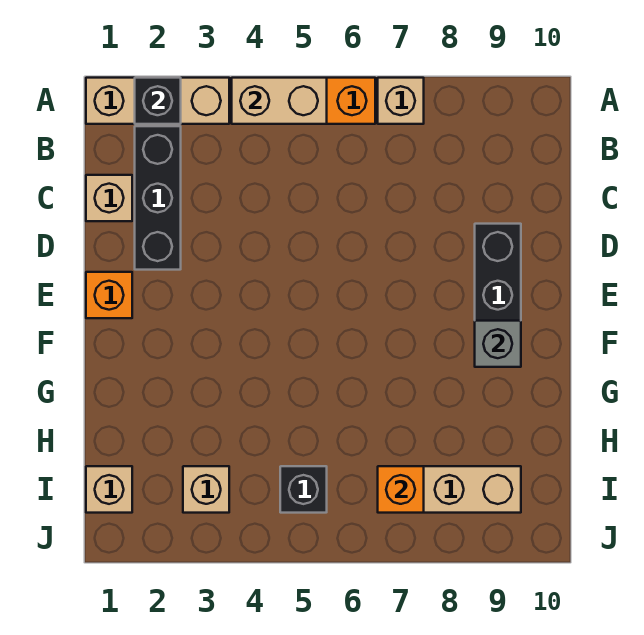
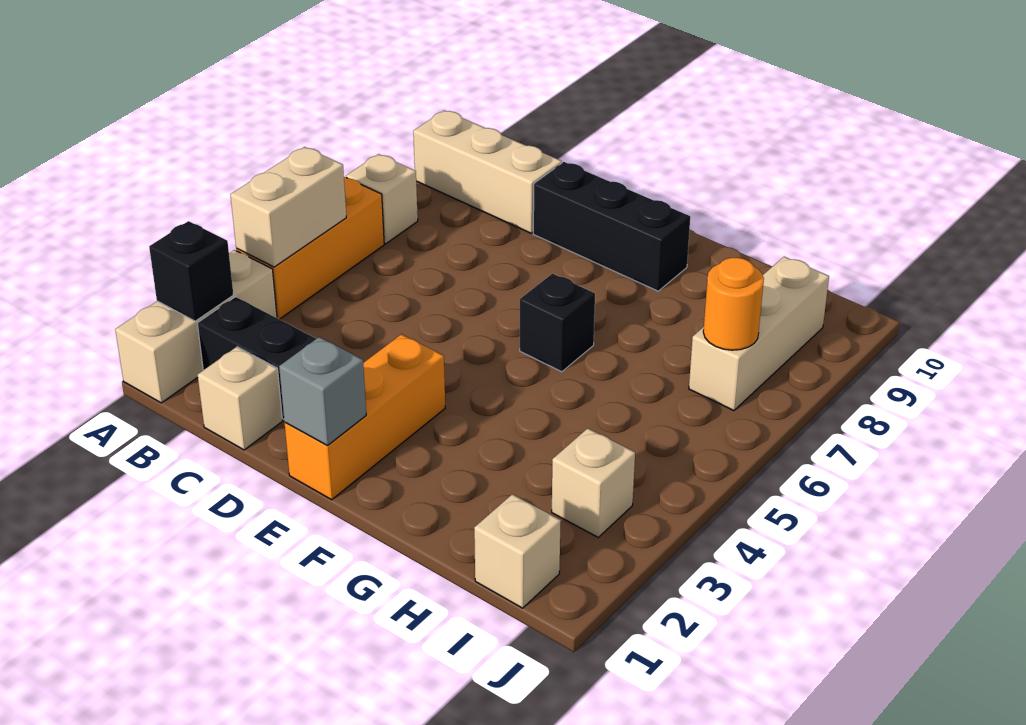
none -> tan 1x3 brick [413,110,562,233]
orange 1x1 brick [86,272,132,318] -> orange 1x3 brick [285,334,445,500]
grey 1x1 brick [475,321,521,367] -> grey 1x1 brick moved to [279,337,366,446]
black 1x1 brick [280,466,327,513] -> black 1x1 brick moved to [520,274,595,372]
orange 1x1 brick [378,466,424,513] -> orange 1x1 round brick [703,258,764,350]

